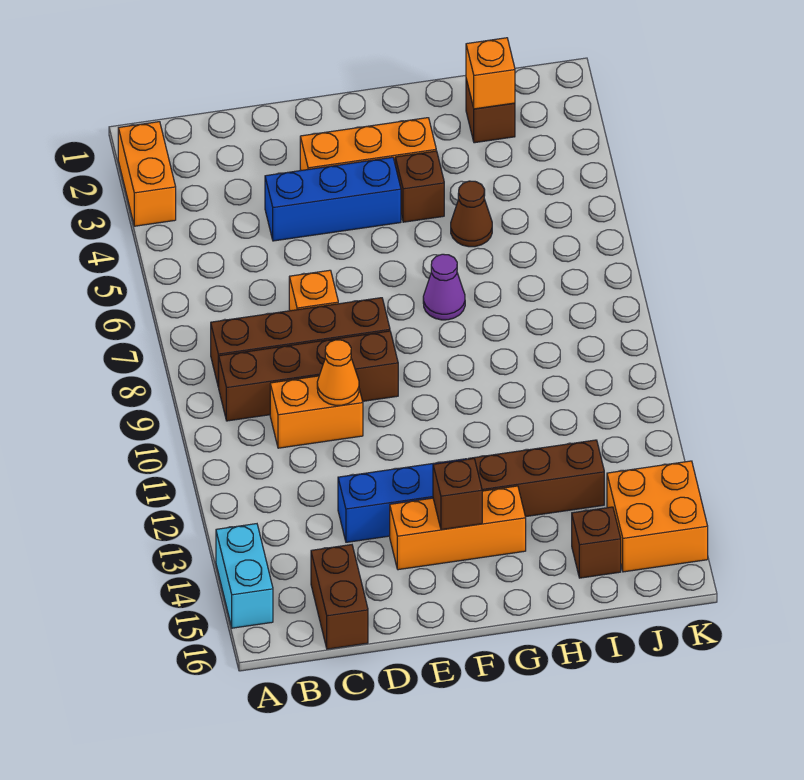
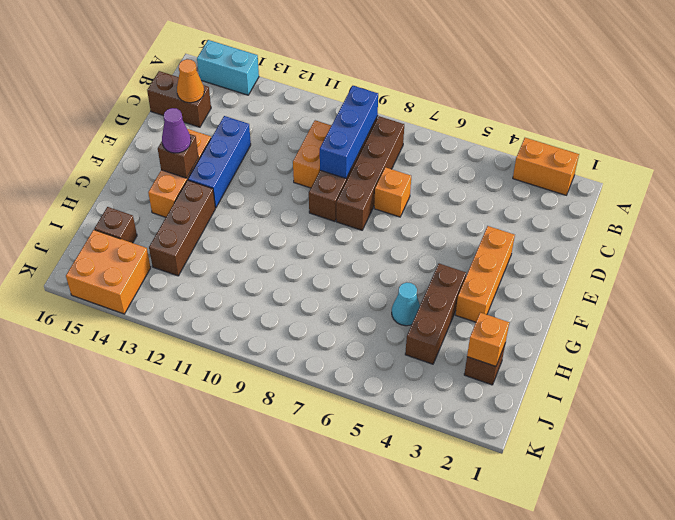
blue 1x3 brick [265,157,401,241] -> blue 1x3 brick moved to [320,86,378,178]
orange 1x1 cone [317,340,359,405] -> orange 1x1 cone moved to [177,59,204,103]
brown 1x1 brick [395,151,444,222] -> brown 1x3 brick [405,264,466,364]
purple 1x1 cone [423,254,465,320] -> purple 1x1 cone moved to [162,108,191,153]
brown 1x1 cone [451,181,492,247] -> cyan 1x1 cone [392,282,420,326]

